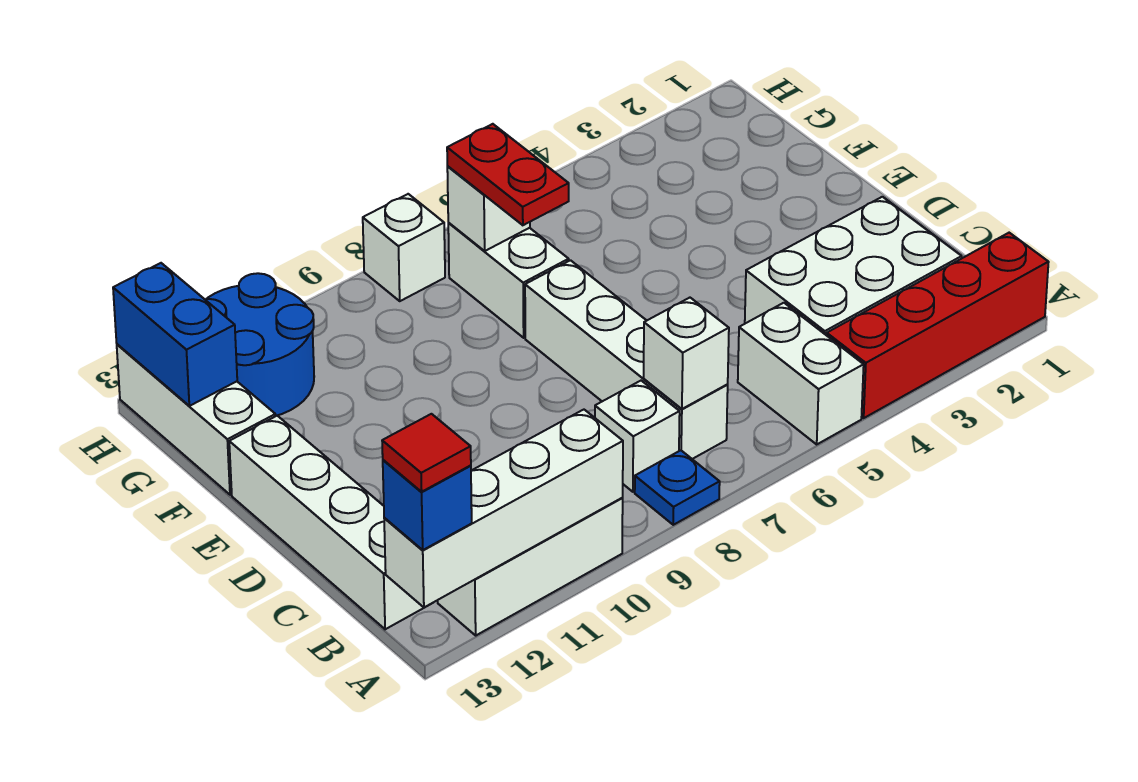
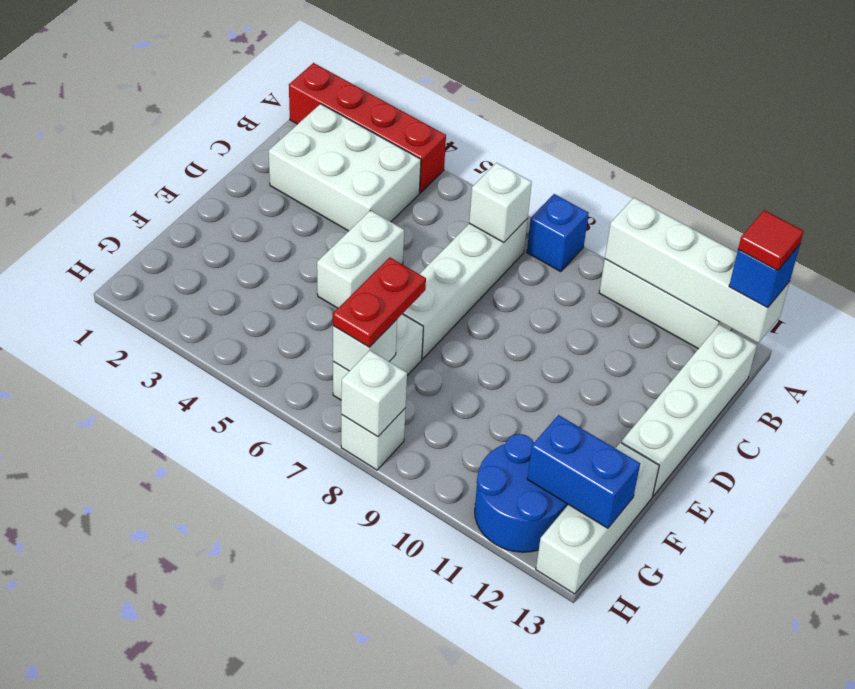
white 1x2 brick [738,303,864,444] -> white 1x2 brick moved to [317,211,404,308]
blue 1x1 plate [635,450,720,525] -> blue 1x1 brick [527,194,589,272]
white 1x1 brick [595,381,680,492] -> white 1x1 brick moved to [341,351,407,437]
blue 1x2 brick [113,263,237,406] -> blue 1x2 brick turned to [527,415,640,528]

